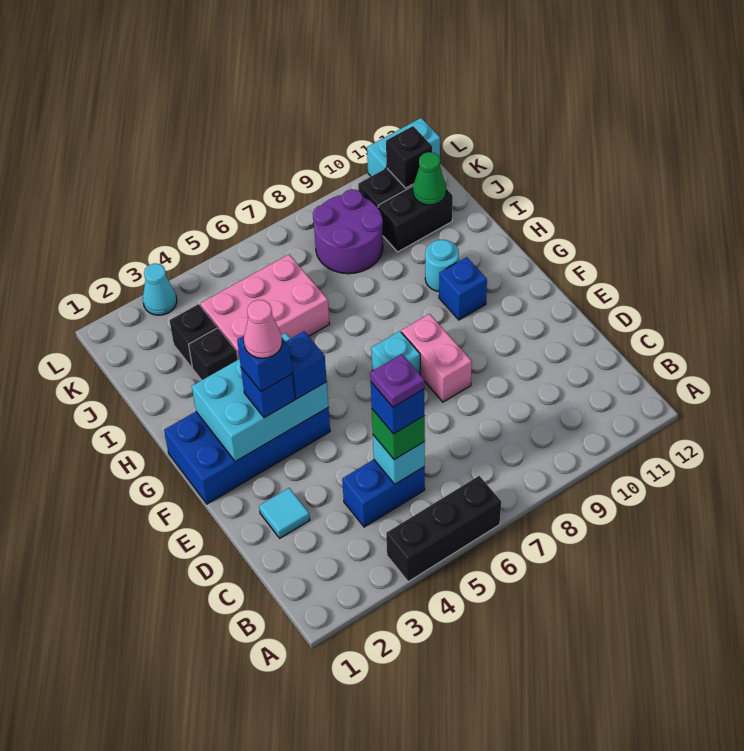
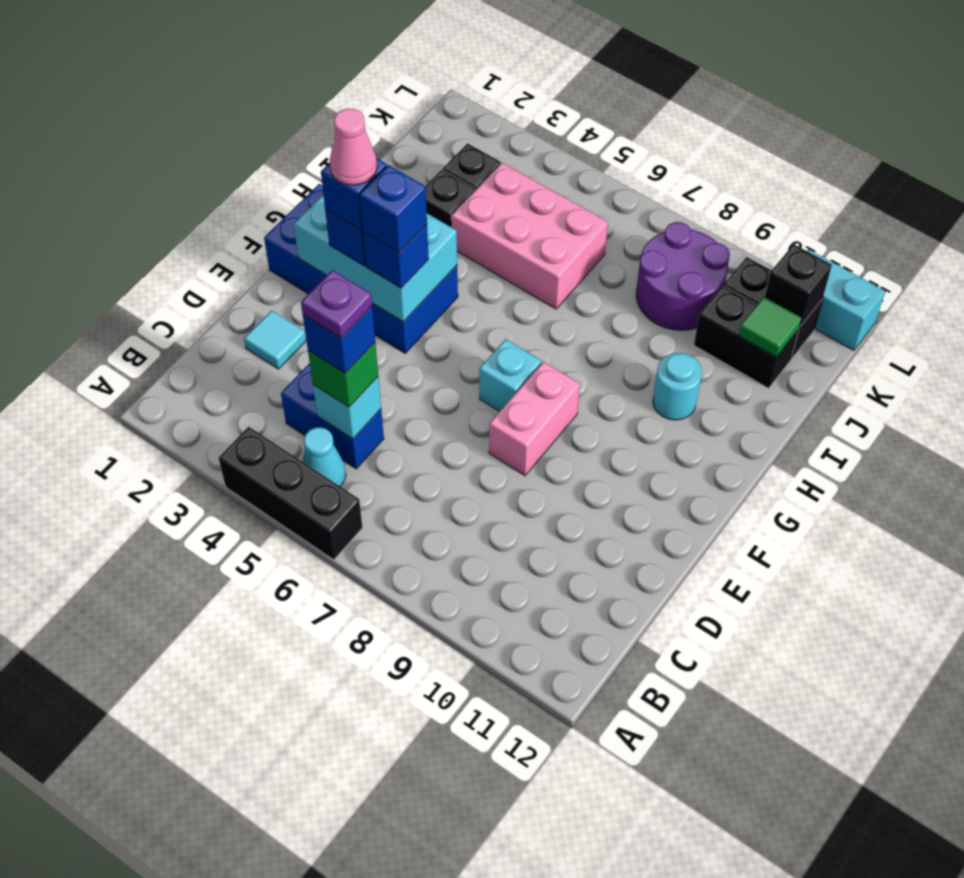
blue 1x1 brick [439,257,487,320] -> blue 1x1 brick moved to [359,165,427,253]
green 1x1 cone [413,152,446,205] -> green 1x1 tile [739,297,802,357]
cyan 1x1 cone [143,263,177,315] -> cyan 1x1 cone moved to [302,427,346,487]

